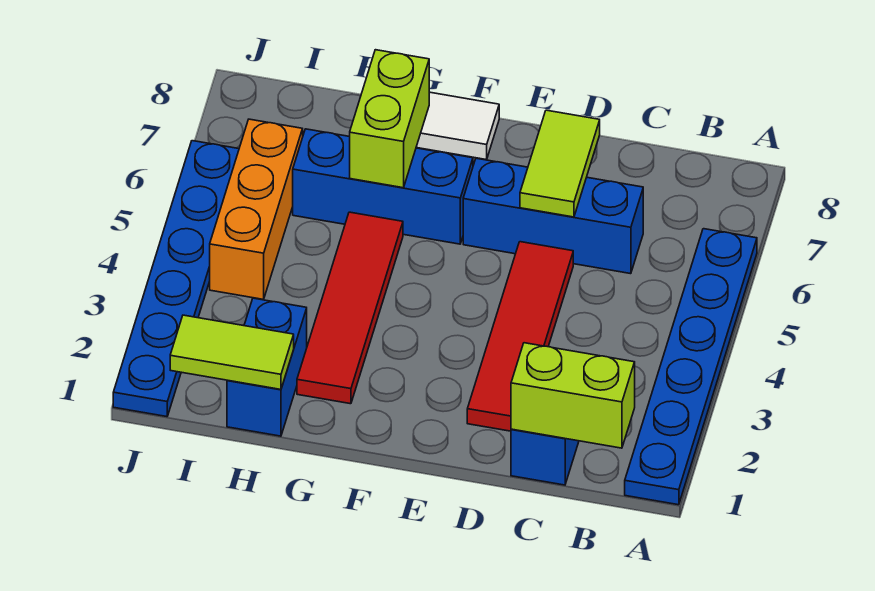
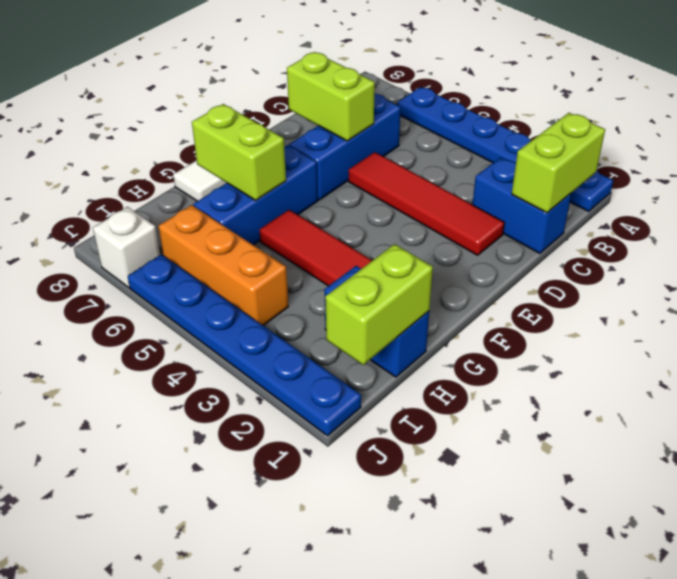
lime 1x2 tile [520,110,600,217] -> lime 1x2 brick [287,52,375,141]
lime 1x2 tile [170,315,294,389] -> lime 1x2 brick [325,244,433,365]
none -> white 1x1 brick [93,207,160,287]

